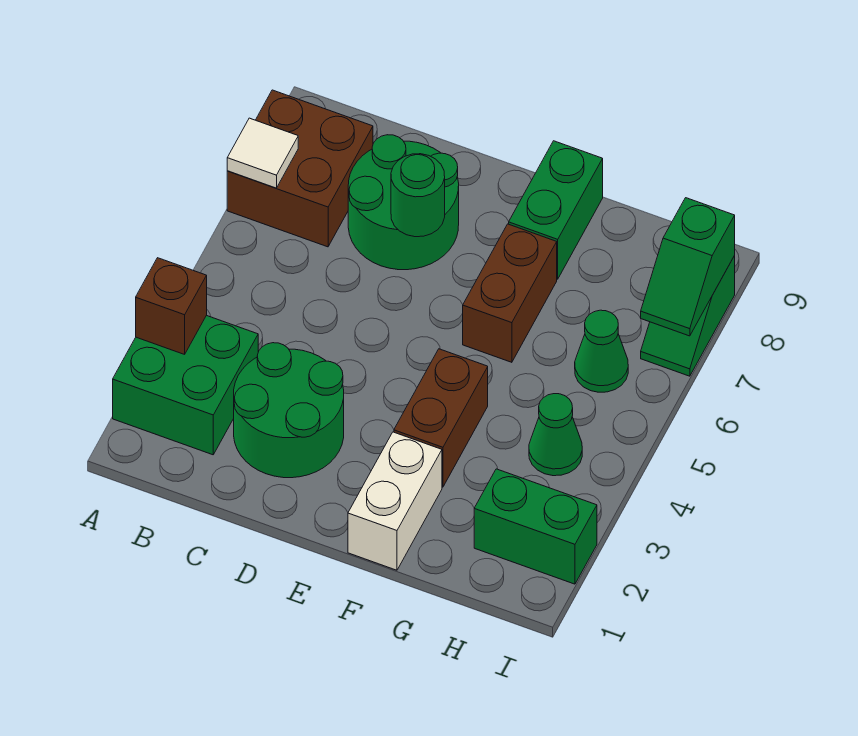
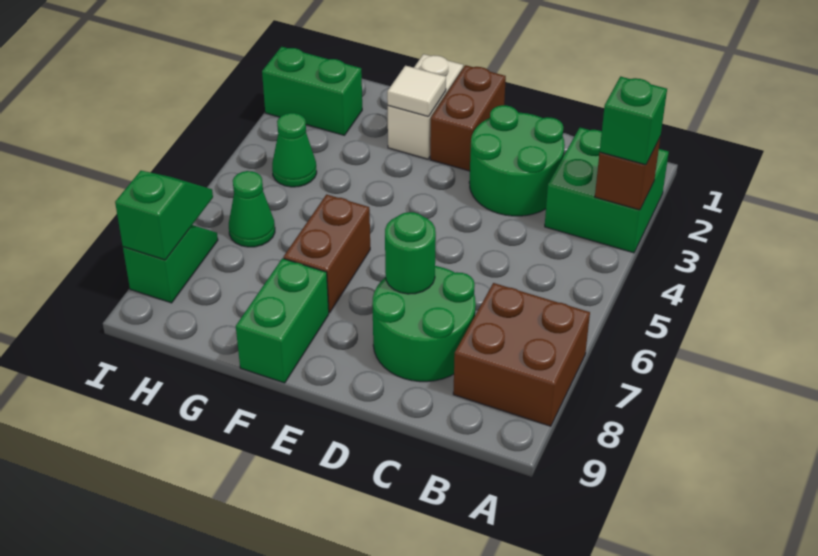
none -> green 1x1 brick [600,77,667,165]
white 1x1 tile [227,118,298,188] -> white 1x1 tile moved to [387,66,446,117]
brown 1x2 brick [394,349,488,487] -> brown 1x2 brick moved to [430,65,506,171]

